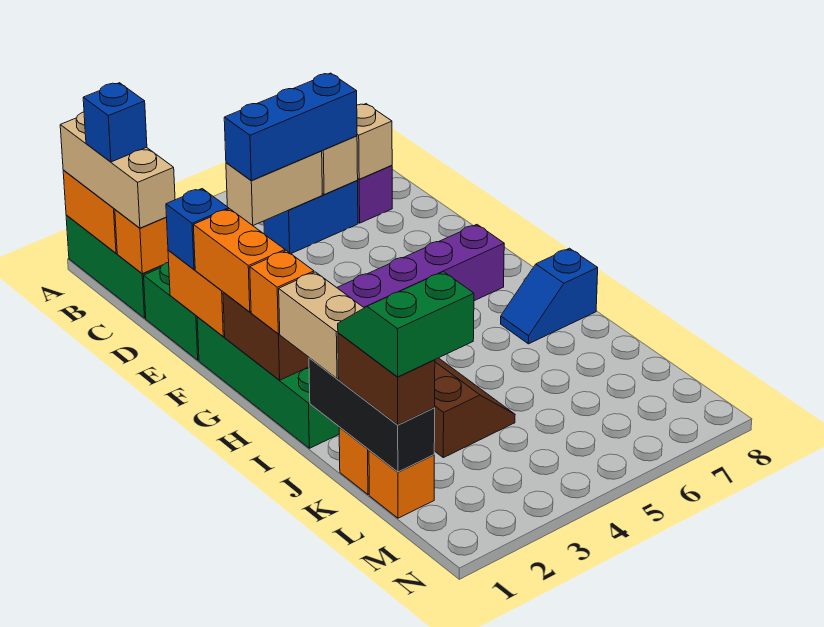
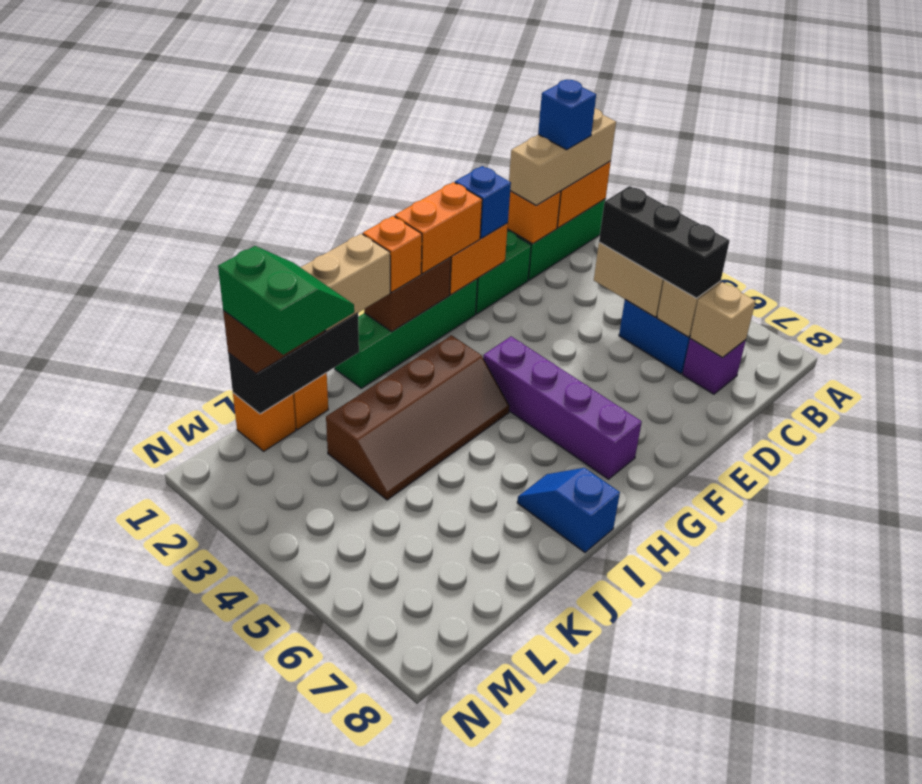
blue 1x3 brick [224,73,357,181] -> black 1x3 brick [599,186,730,298]

